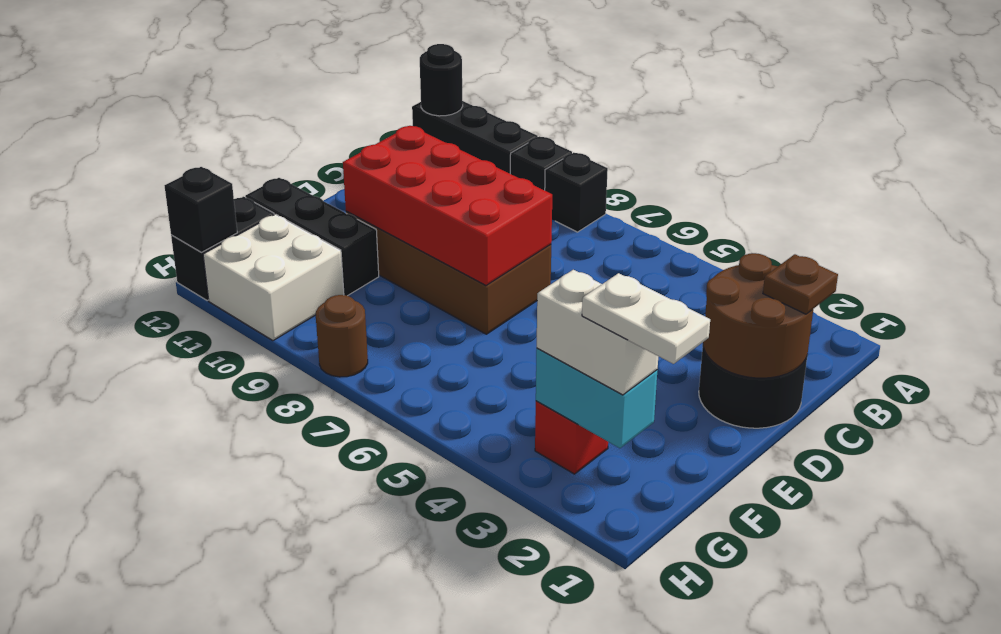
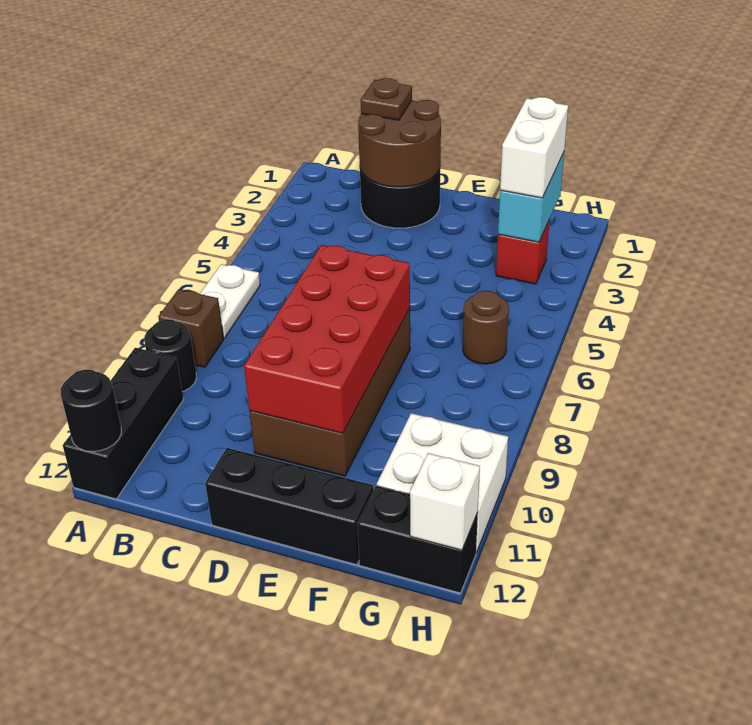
black 1x1 brick [545,153,608,232] -> brown 1x1 brick [158,289,224,367]
black 1x1 brick [510,136,572,190] -> black 1x1 round brick [144,320,197,392]
black 1x3 brick [245,178,379,296] -> black 1x3 brick turned to [205,448,373,565]
white 1x2 plate [582,273,710,364] -> white 1x2 plate moved to [200,264,260,338]
brown 1x1 round brick [316,295,368,377] -> brown 1x1 round brick moved to [463,291,509,364]
black 1x1 brick [165,167,237,252] -> white 1x1 brick [410,453,480,550]

